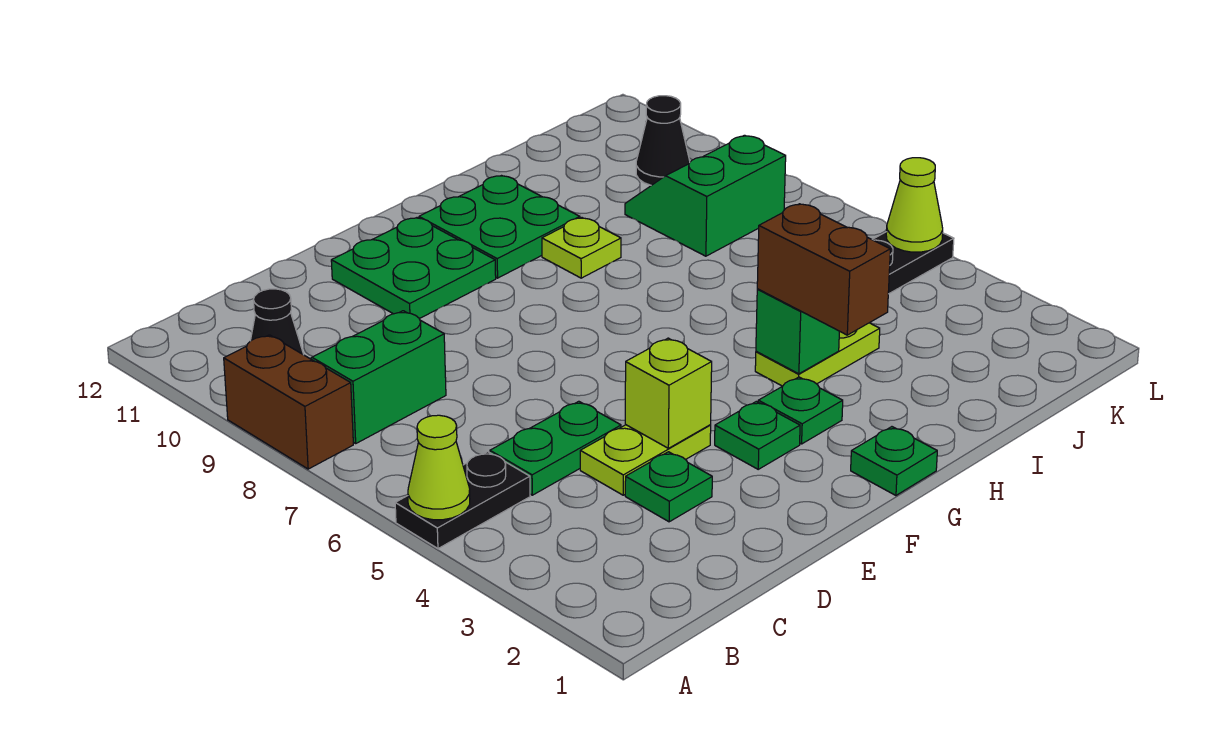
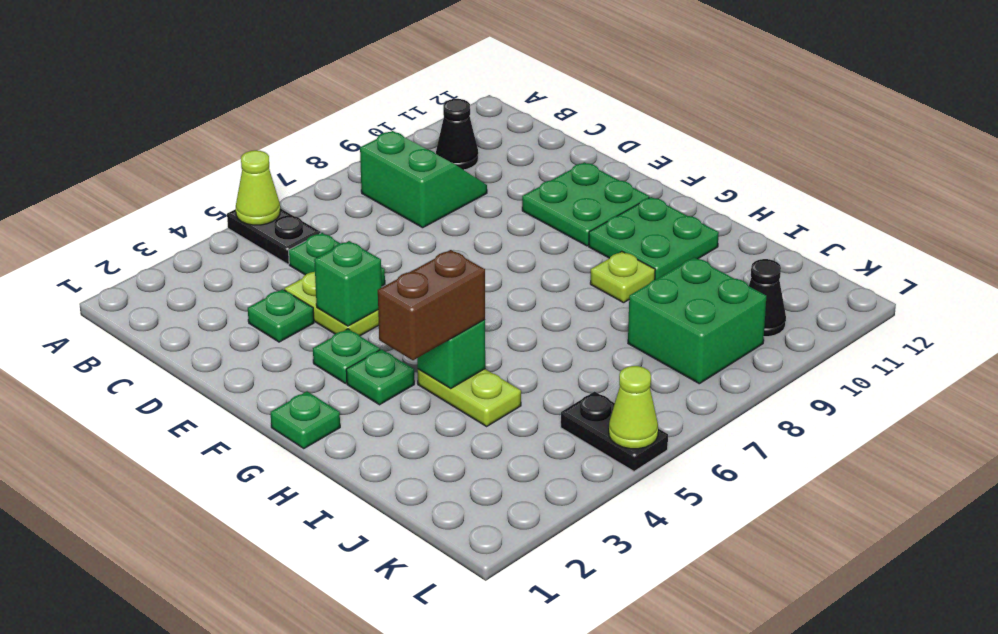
brown 1x2 brick [224,335,353,469] -> none
lime 1x1 brick [625,338,712,448] -> green 1x1 brick [314,241,382,326]
green 2x2 slope [625,135,786,256] -> green 2x2 brick [628,257,766,384]

